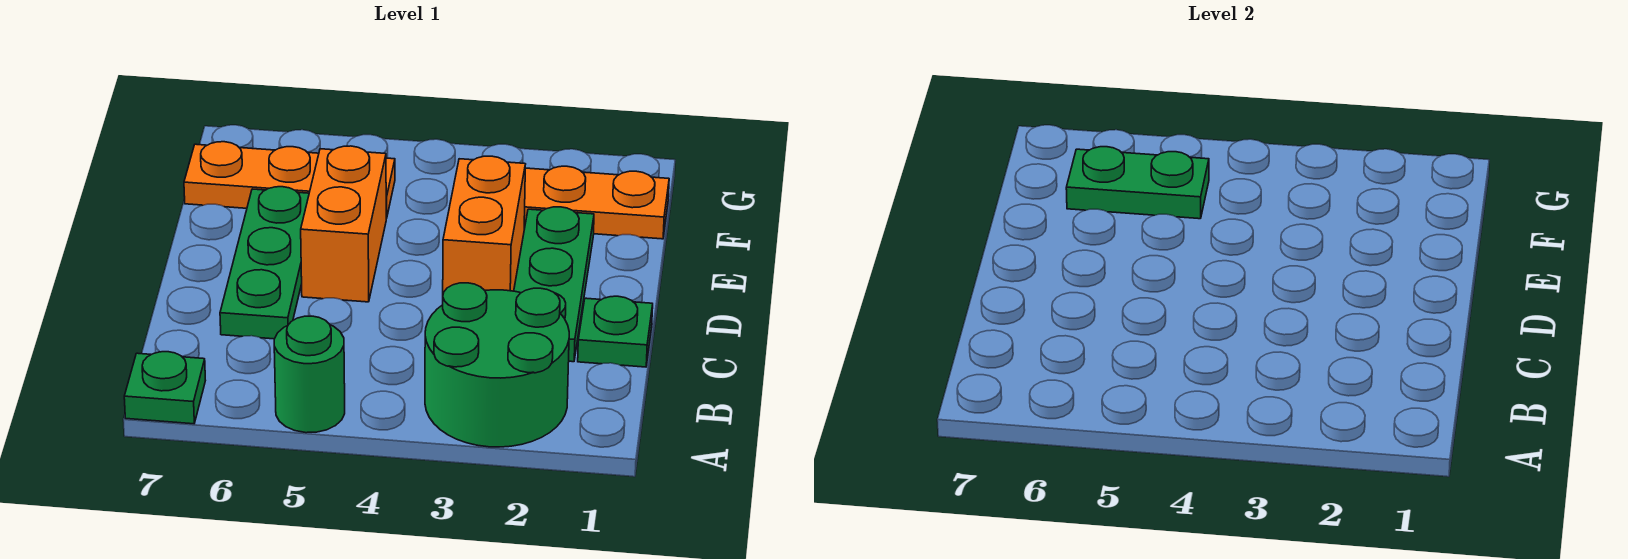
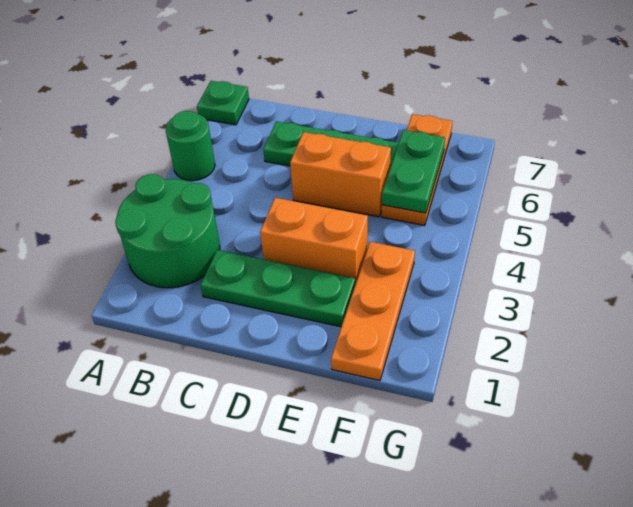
green 1x1 plate [578,296,653,367] -> none

